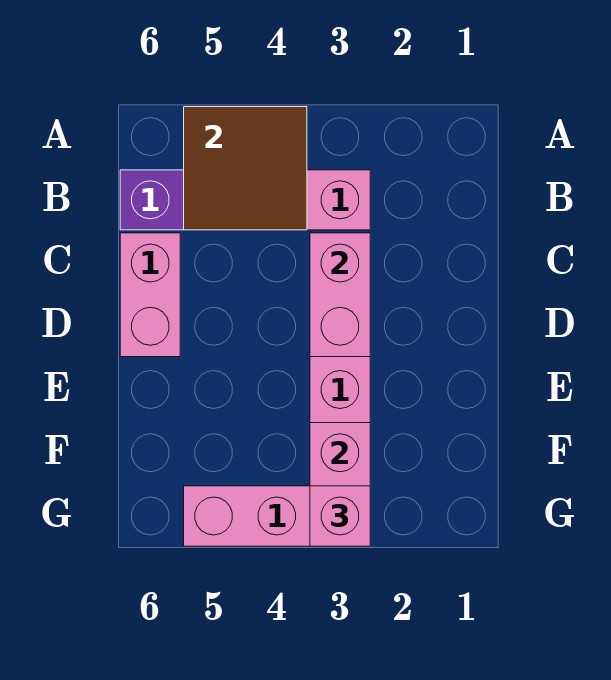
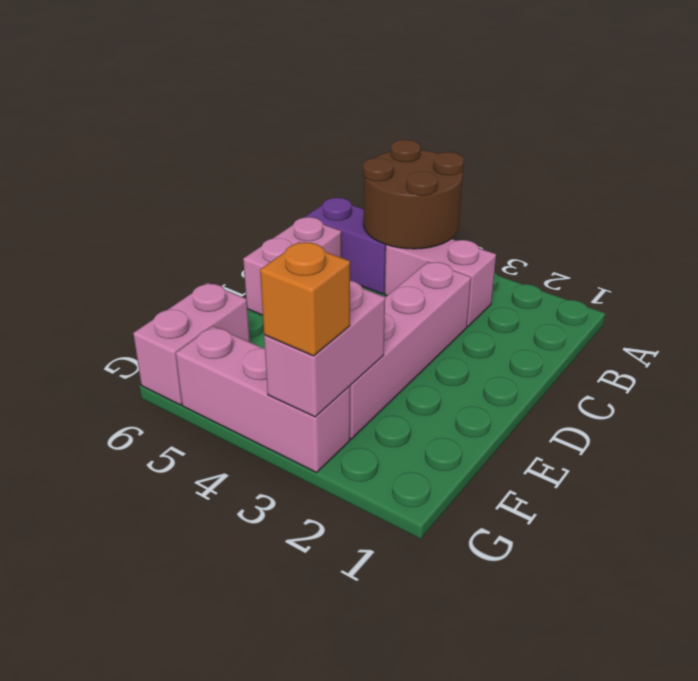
brown 2x2 tile [184,107,307,230] -> brown 2x2 round brick [363,140,464,249]
pink 1x2 brick [310,233,370,357] -> pink 1x2 brick moved to [133,283,250,405]
pink 1x1 brick [310,486,370,546] -> orange 1x1 brick [260,242,350,356]

